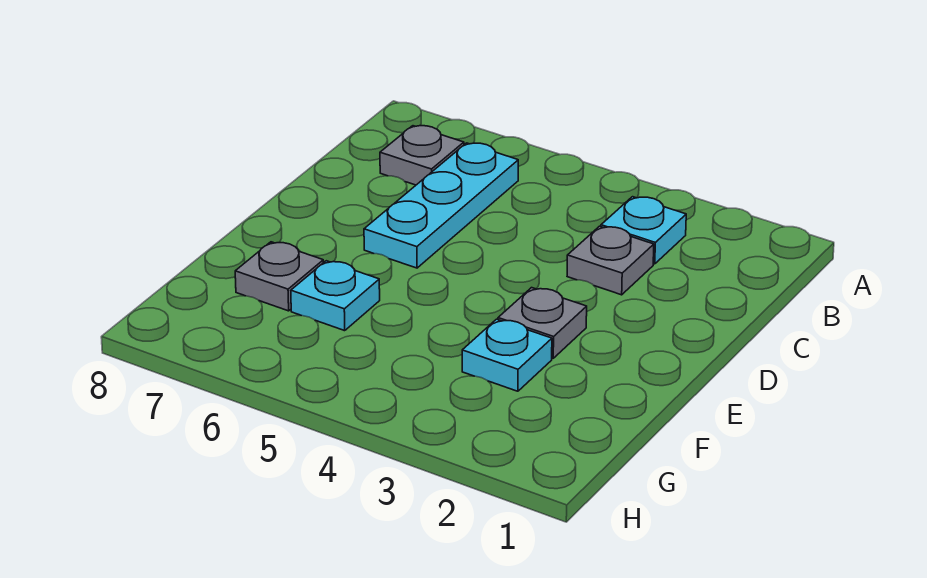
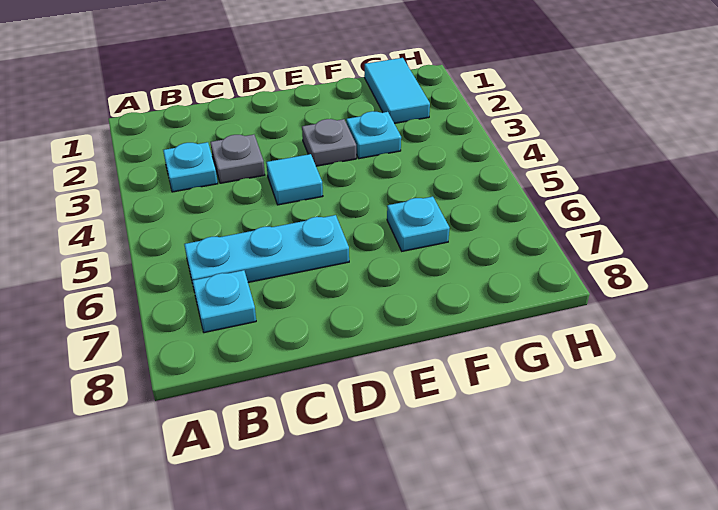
grey 1x1 plate [380,126,464,185] -> cyan 1x1 plate [192,270,256,333]
none -> cyan 1x1 tile [266,154,323,205]
grey 1x1 plate [235,242,323,311] -> none
none -> cyan 1x2 tile [364,58,430,123]

